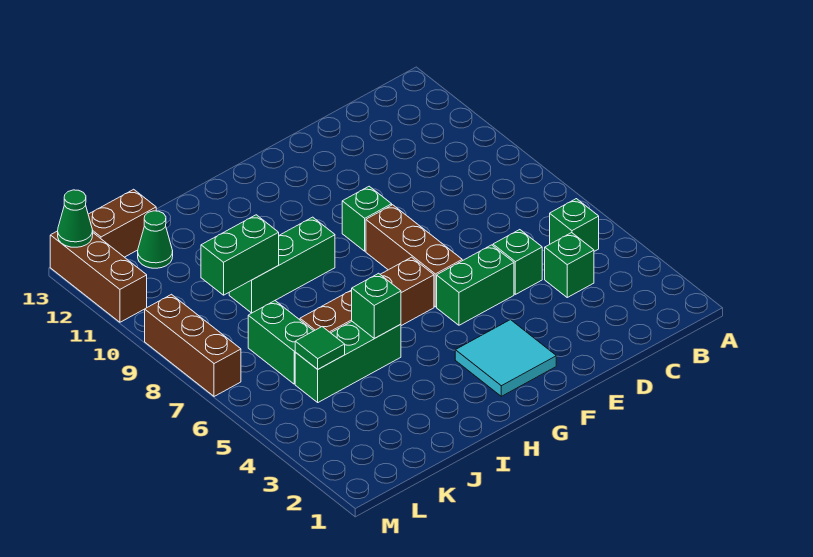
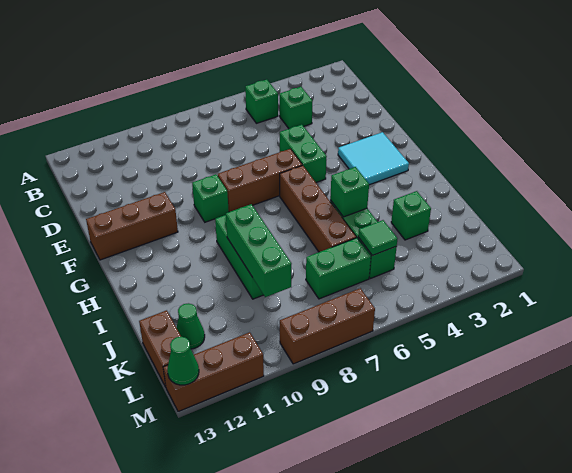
green 1x1 brick [493,230,542,294] -> green 1x1 brick moved to [391,191,431,240]
none -> brown 1x3 brick [86,192,178,260]
green 1x2 brick [201,215,279,295] -> green 1x3 brick [226,204,292,297]

